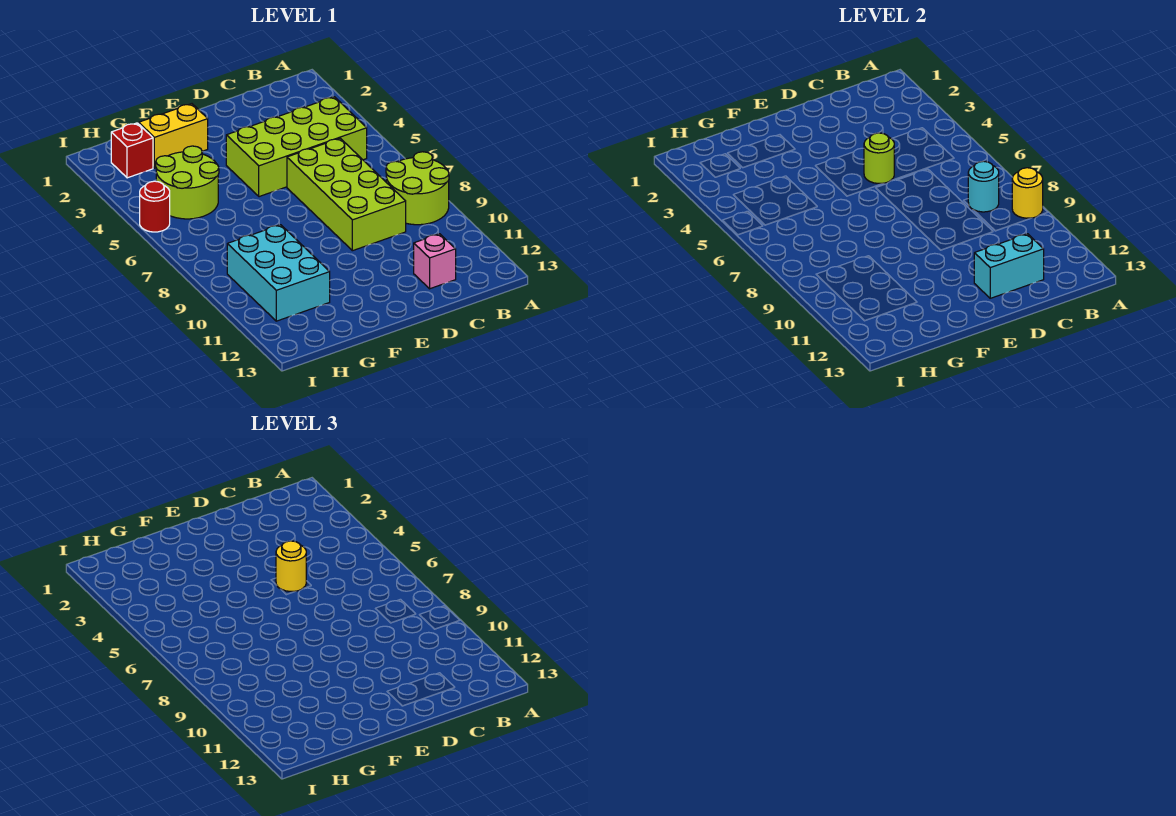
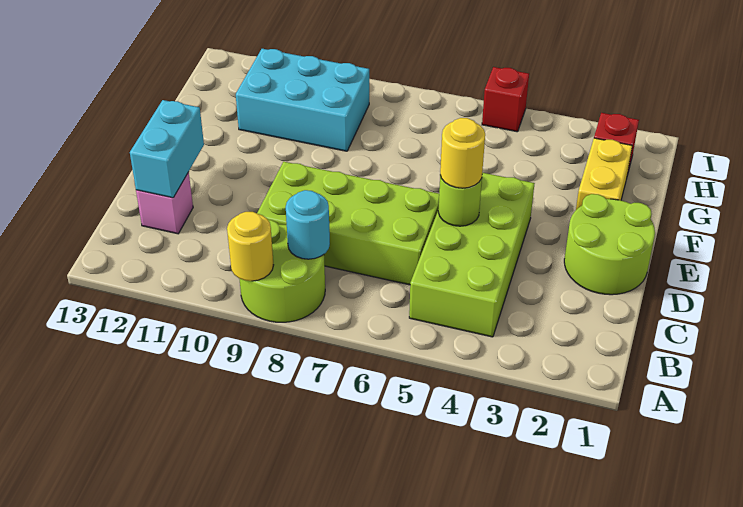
lime 2x2 round brick [156,146,219,219] -> lime 2x2 round brick moved to [564,194,655,295]
red 1x1 round brick [140,181,170,232] -> red 1x1 brick [482,67,529,132]

